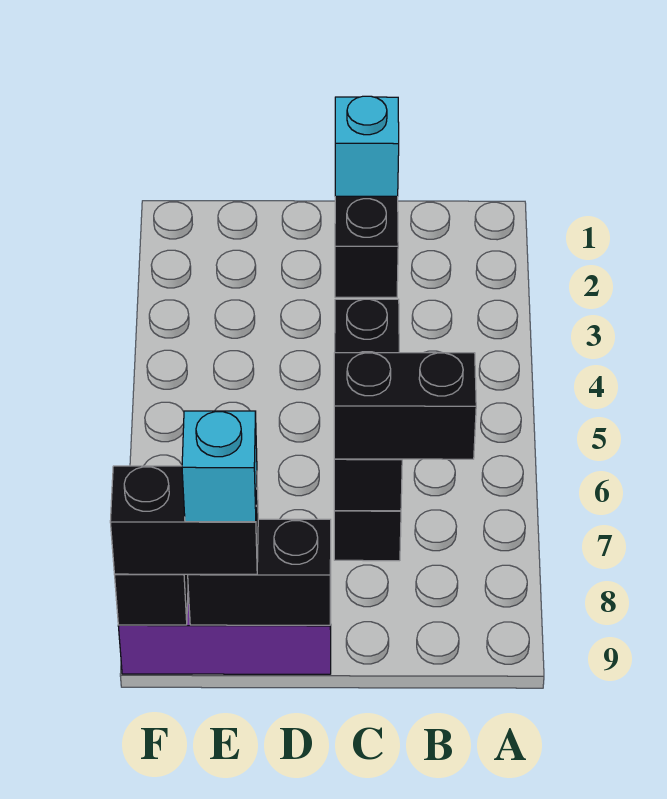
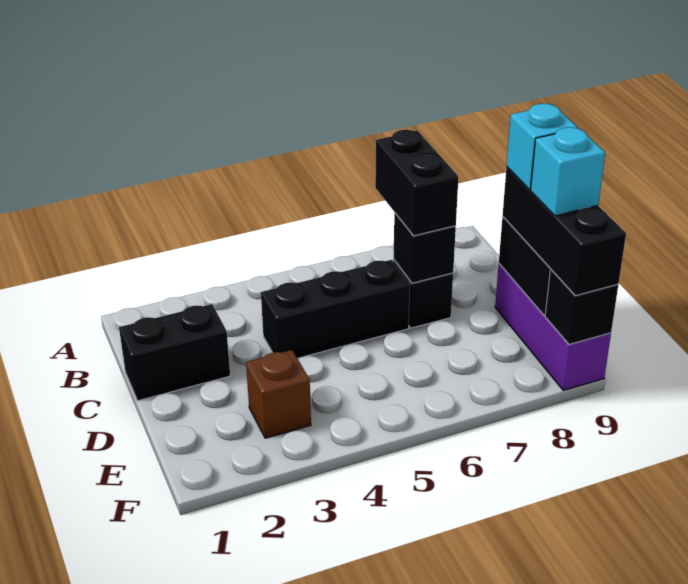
cyan 1x1 brick [335,96,399,196] -> cyan 1x1 brick moved to [507,104,578,190]
none -> brown 1x1 brick [246,350,311,438]
black 1x2 brick [110,466,258,574] -> black 1x3 brick [503,167,626,296]

